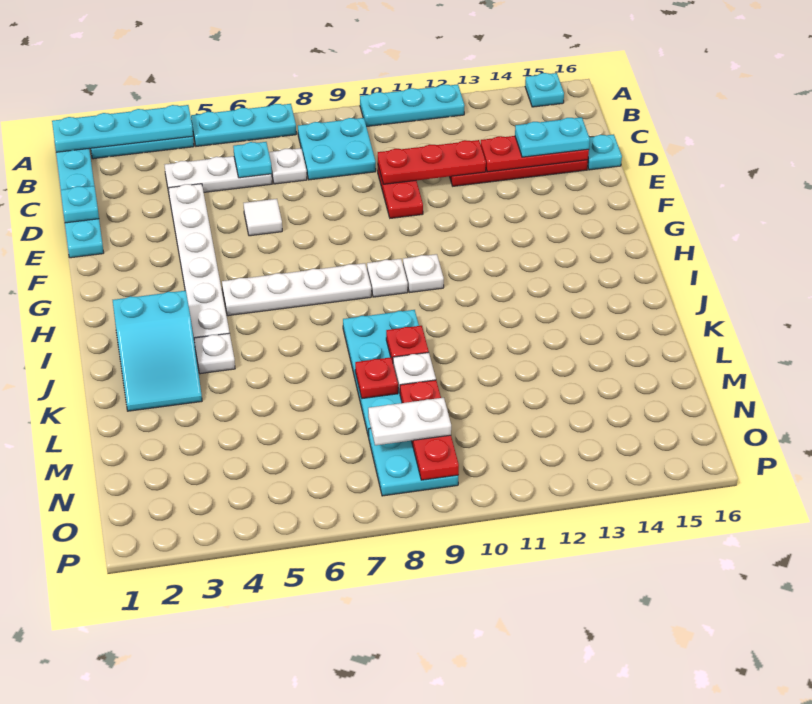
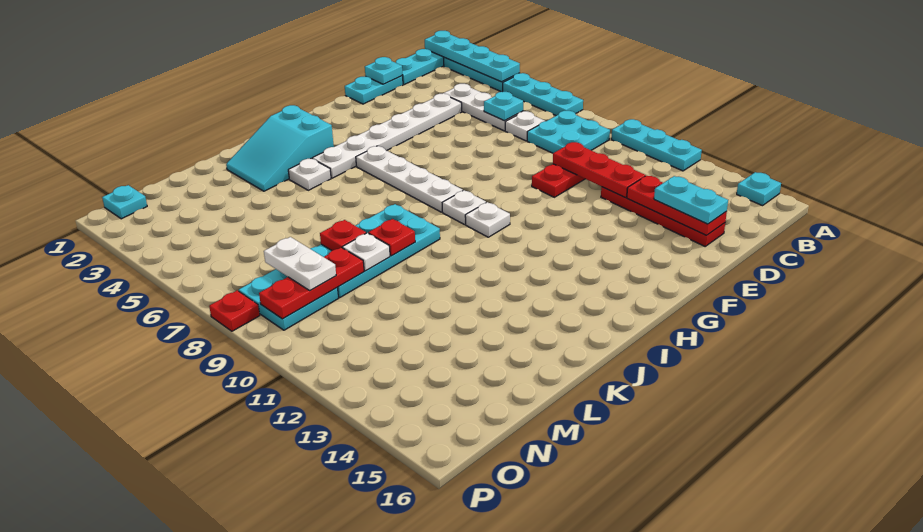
cyan 1x1 plate [588,134,622,170] -> cyan 1x1 plate moved to [102,185,147,219]
white 1x1 tile [244,199,282,236] -> none
none -> red 1x1 plate [209,291,260,331]

